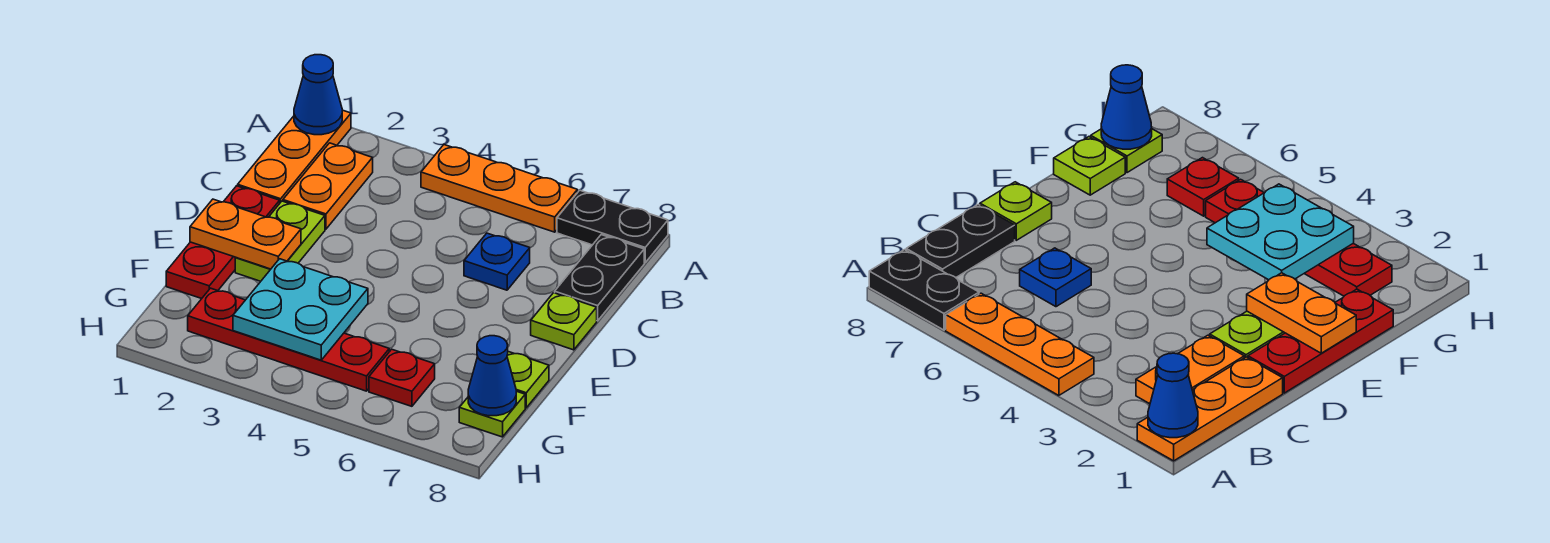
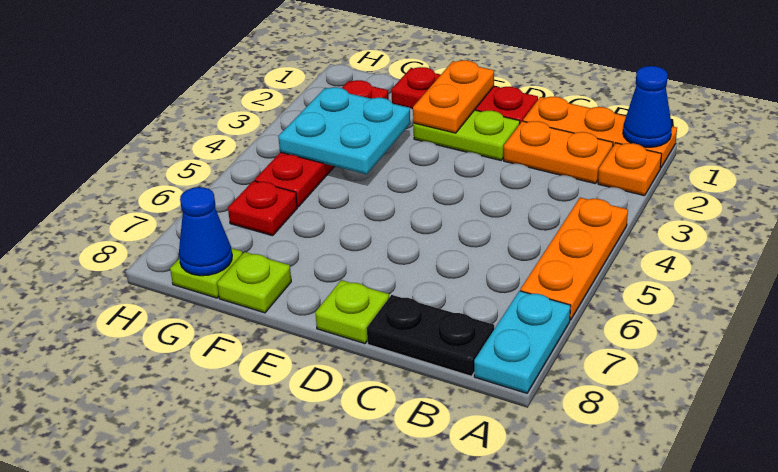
none -> orange 1x1 plate [598,143,662,196]
black 1x2 plate [557,190,668,263] -> cyan 1x2 plate [474,291,571,393]
blue 1x1 plate [464,233,530,290] -> none

